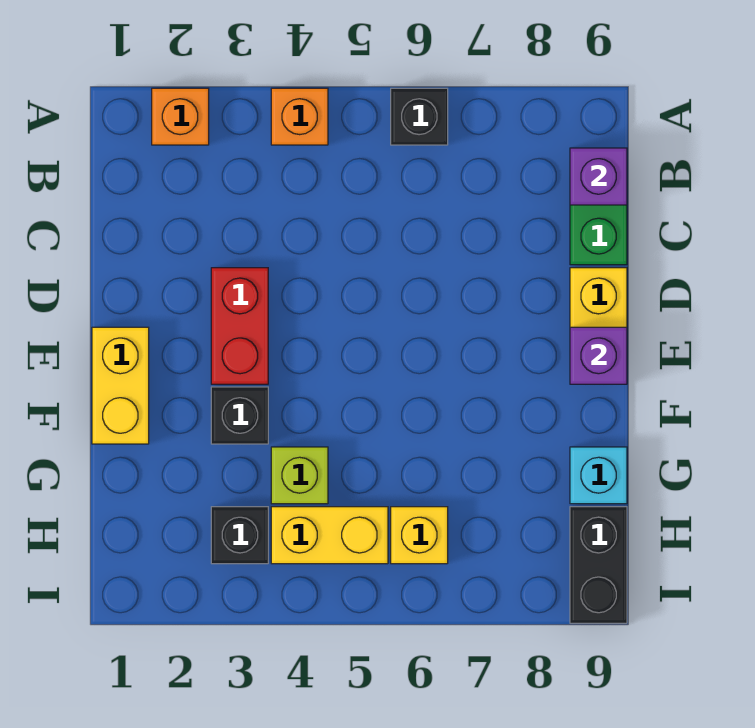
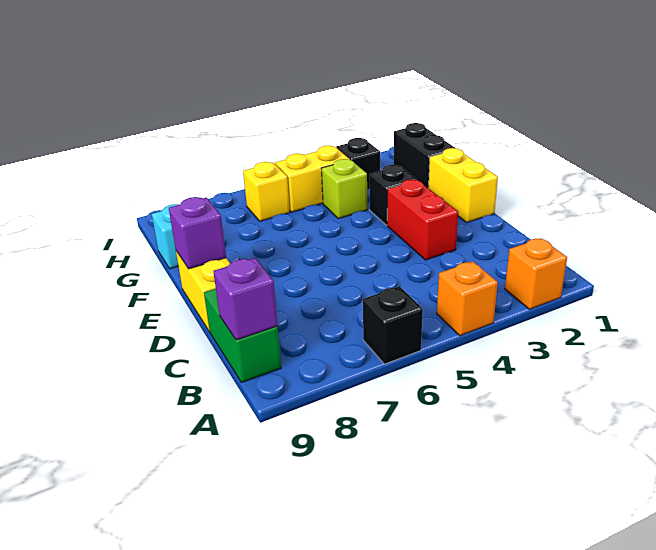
black 1x2 brick [570,507,627,623] -> black 1x2 brick moved to [394,123,455,188]

